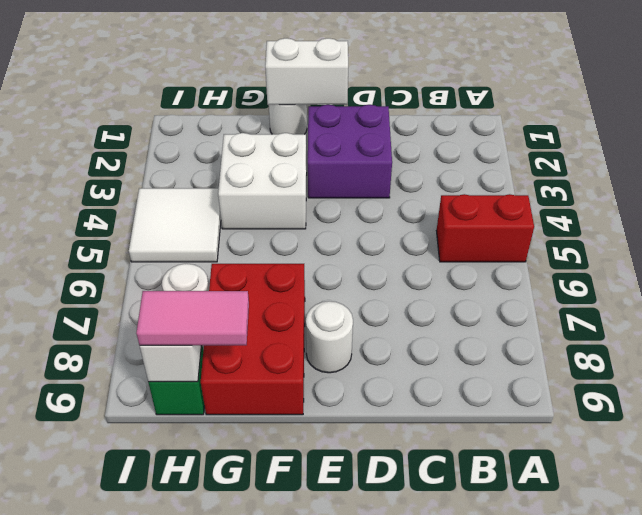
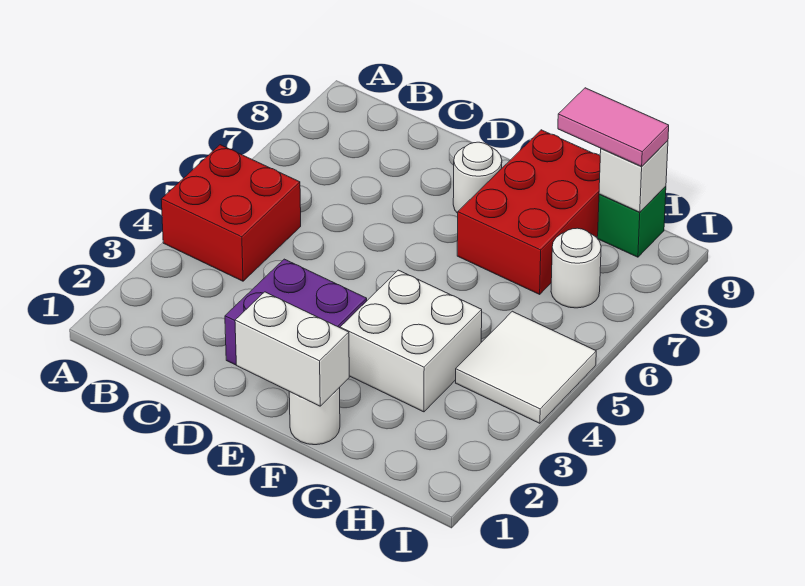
red 1x2 brick [436,194,534,262] -> red 2x2 brick [161,145,301,281]

